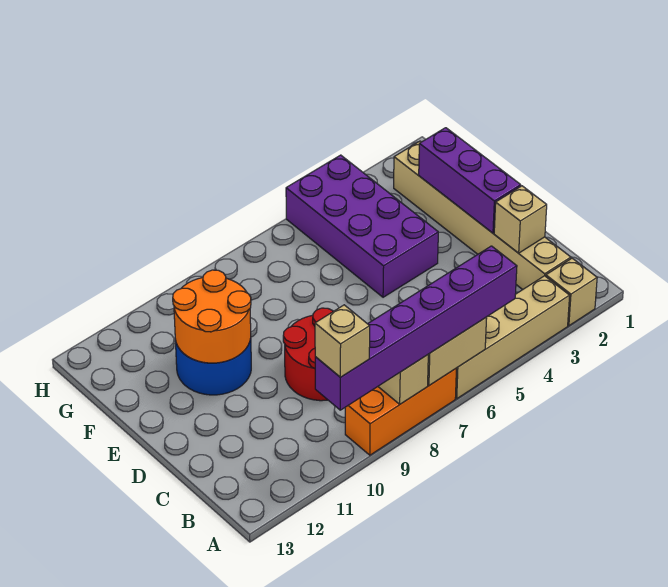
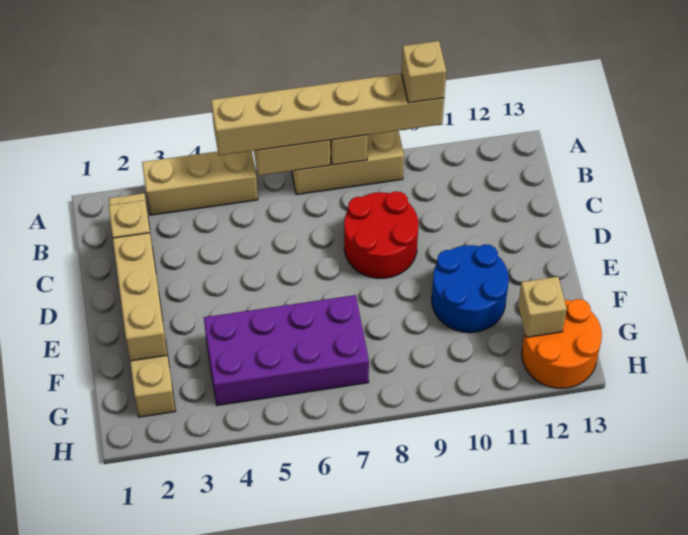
tan 1x1 brick [546,258,597,326] -> tan 1x1 brick moved to [518,277,567,337]
tan 1x4 brick [455,276,570,399] -> tan 1x3 brick [142,151,258,215]
purple 1x6 brick [315,246,517,410] -> tan 1x6 brick [211,74,444,155]
orange 1x3 brick [345,369,456,455] -> tan 1x3 brick [292,131,404,195]
purple 1x3 brick [419,128,521,233] -> tan 1x3 brick [113,233,167,361]
purple 2x4 brick [286,155,438,297] -> purple 2x4 brick turned to [204,295,369,405]
orange 2x2 round brick [173,270,251,363] -> orange 2x2 round brick moved to [522,299,602,388]

